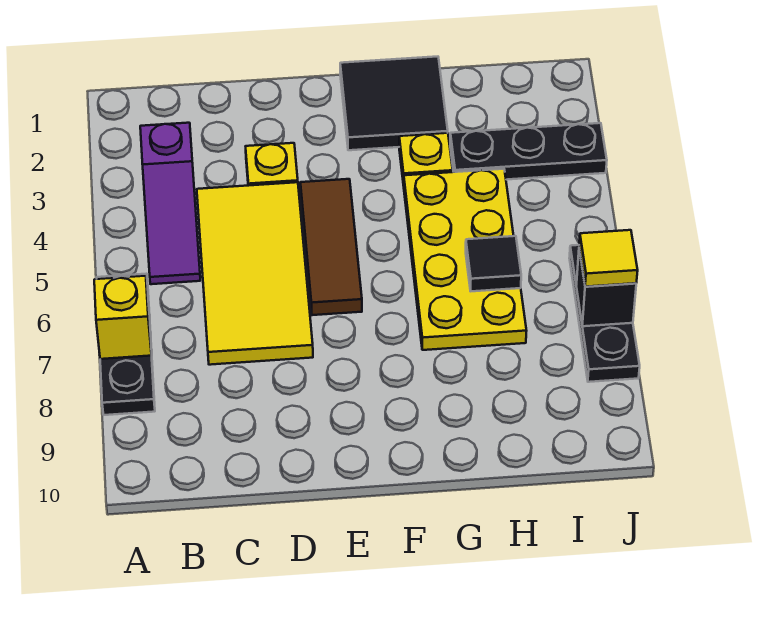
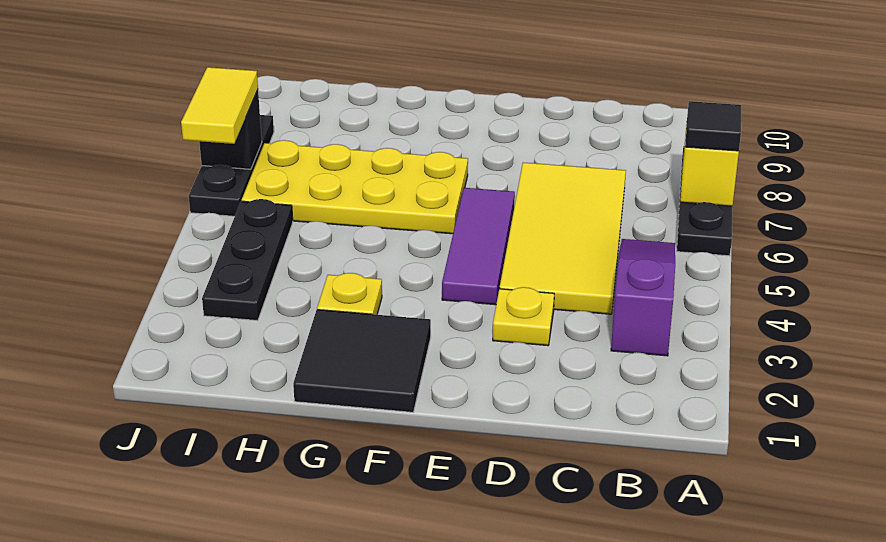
brown 1x3 tile [300,179,362,315] -> purple 1x3 tile [442,188,515,305]
yellow 2x4 plate [404,169,526,350] -> yellow 2x4 plate turned to [242,140,468,234]
black 1x3 plate [450,123,607,180] -> black 1x3 plate turned to [202,199,293,321]
black 1x1 tile [466,236,521,291] -> black 1x1 tile moved to [685,101,741,151]
yellow 1x1 tile [579,230,638,287] -> yellow 1x2 tile [181,67,258,144]

